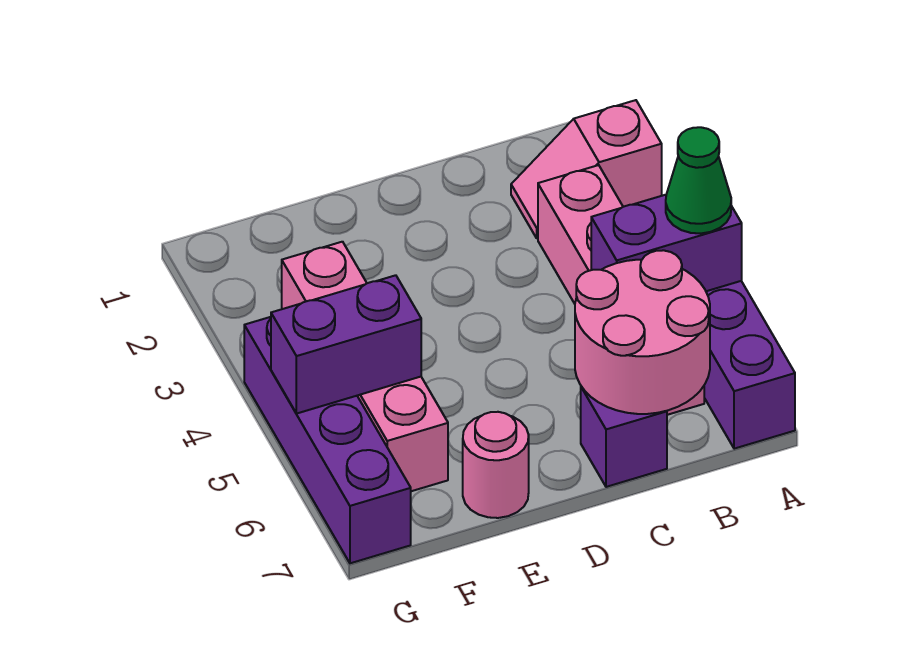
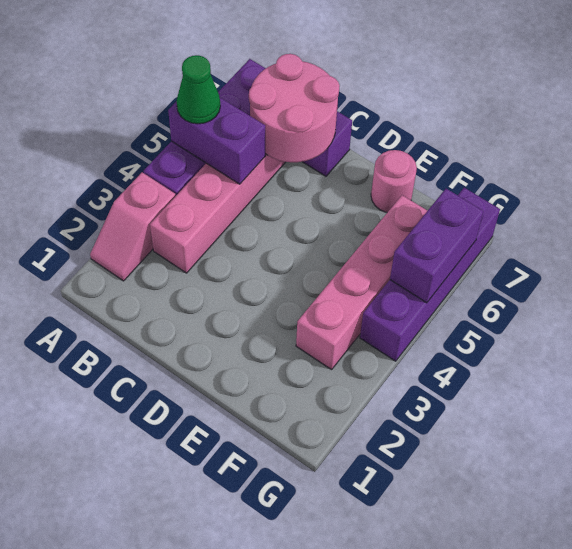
pink 1x2 slope [511,100,662,238] -> pink 1x2 slope turned to [90,172,176,281]
purple 1x2 brick [271,275,421,414] -> purple 1x2 brick turned to [390,189,484,303]

